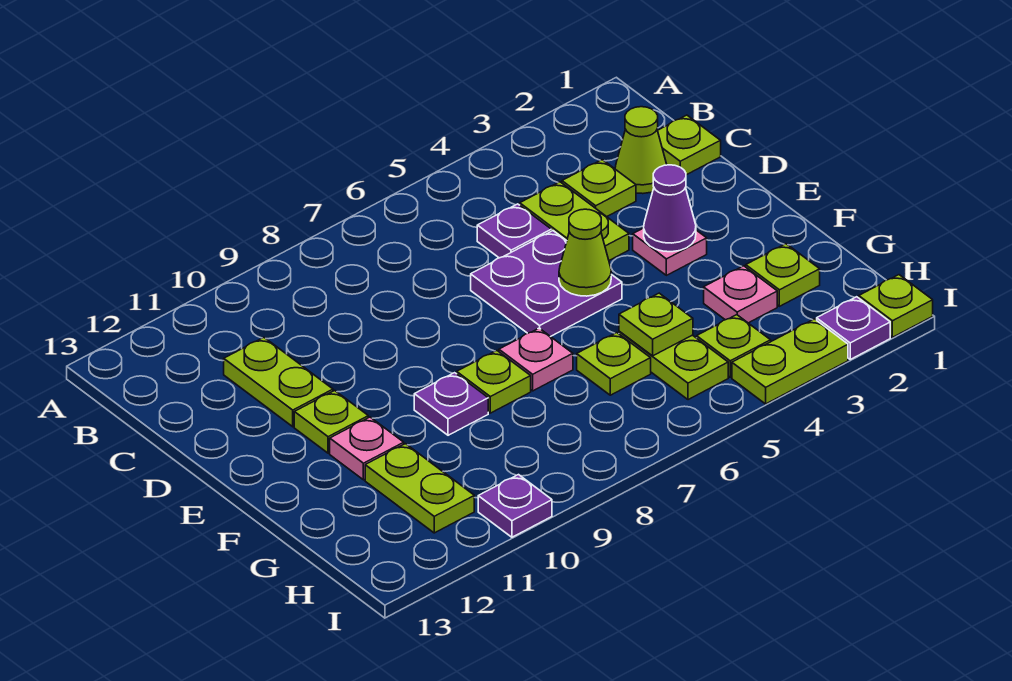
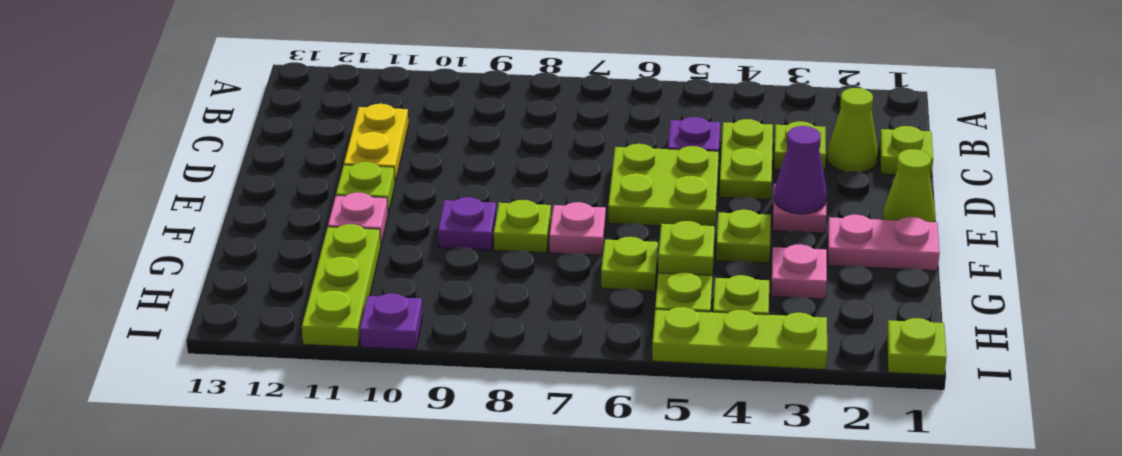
lime 1x2 plate [224,337,333,427] -> yellow 1x2 plate [344,104,408,182]
purple 2x2 plate [471,231,622,337] -> lime 2x2 plate [608,144,719,226]
lime 1x1 cone [559,209,611,296] -> lime 1x1 cone moved to [882,149,936,222]
none -> pink 1x2 plate [828,215,940,271]
lime 1x1 plate [746,244,820,306] -> lime 1x1 plate moved to [716,210,771,263]
lime 1x2 plate [365,444,474,533] -> lime 1x3 plate [302,224,381,347]
purple 1x1 plate [817,297,890,359] -> none
lime 1x2 plate [732,319,848,404] -> lime 1x3 plate [652,307,827,370]

